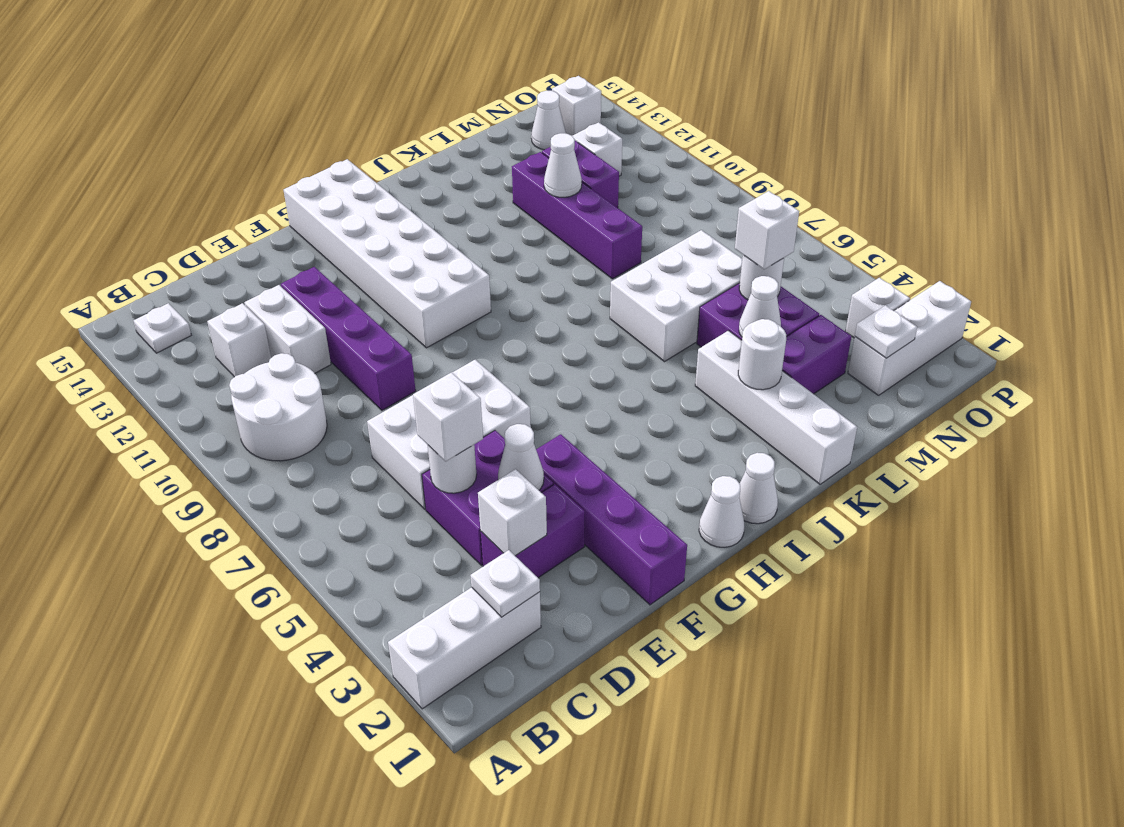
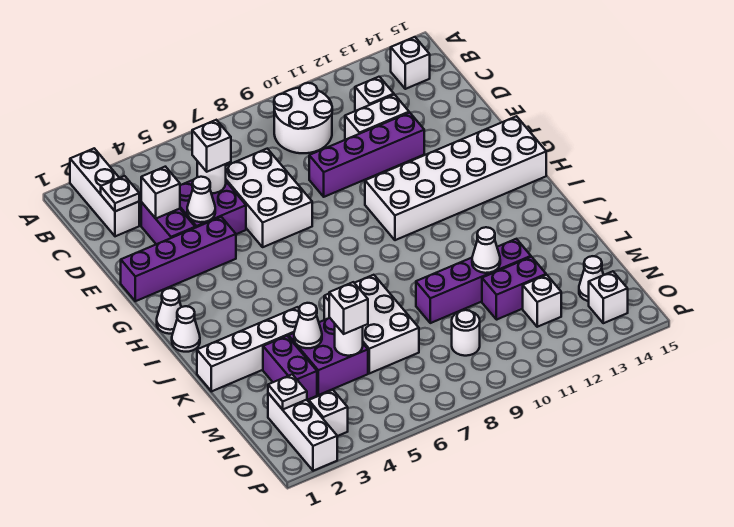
white 1x1 plate [134,303,191,353] -> white 1x1 brick [391,37,430,89]
white 1x1 round brick [738,319,786,390] -> white 1x1 round brick moved to [452,310,480,356]

